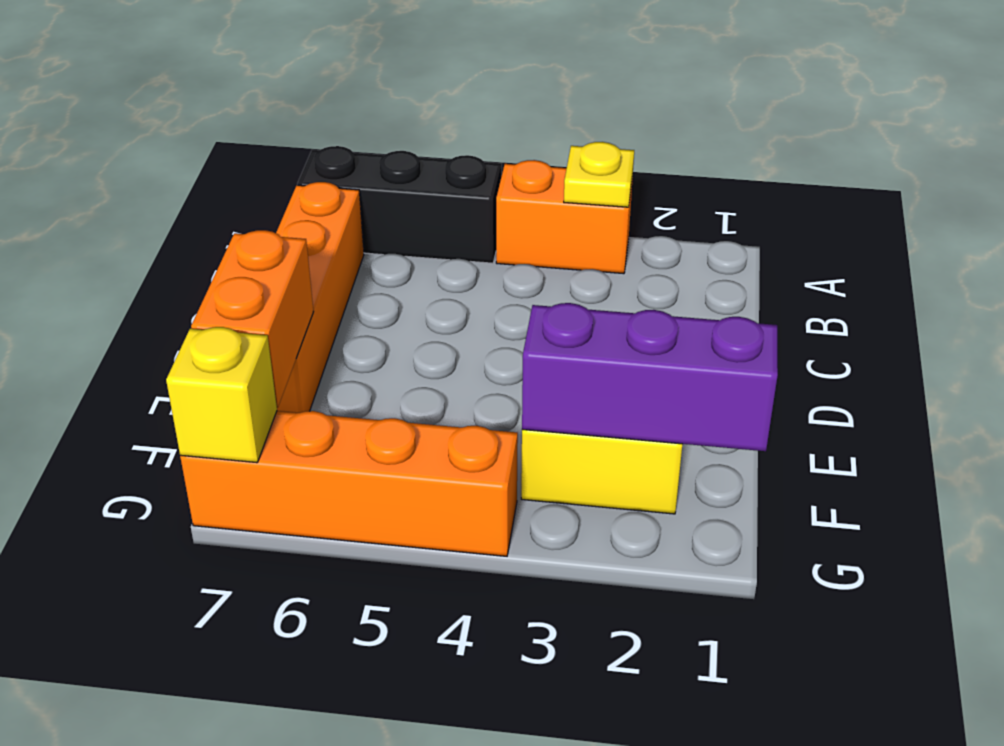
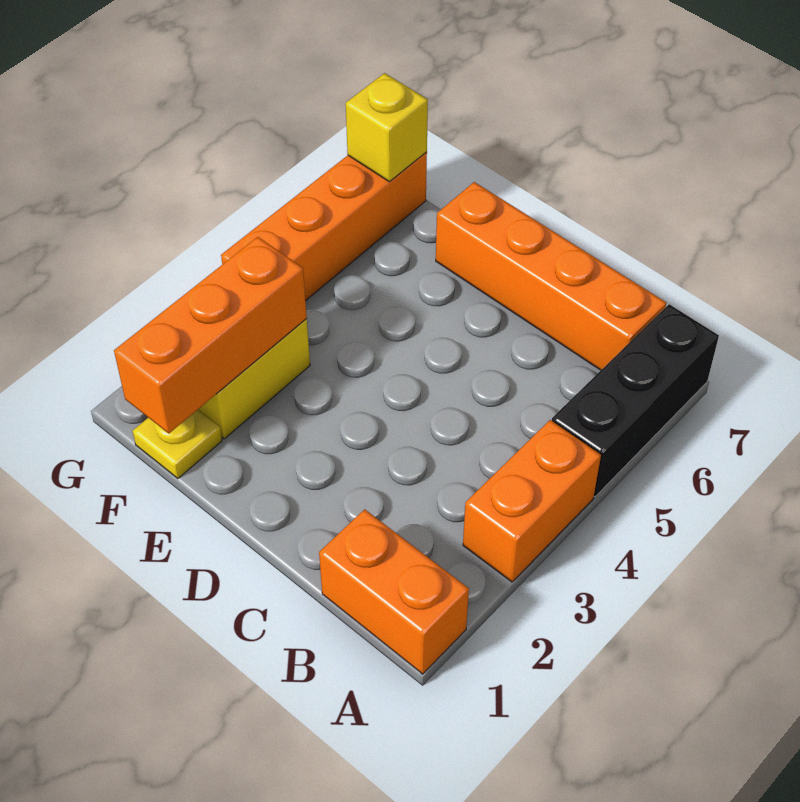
yellow 1x1 plate [564,142,634,207] -> yellow 1x1 plate moved to [133,410,222,479]
orange 1x2 brick [191,230,314,408] -> orange 1x2 brick moved to [319,509,469,674]
purple 1x3 brick [522,303,778,451] -> orange 1x3 brick [114,237,307,433]

